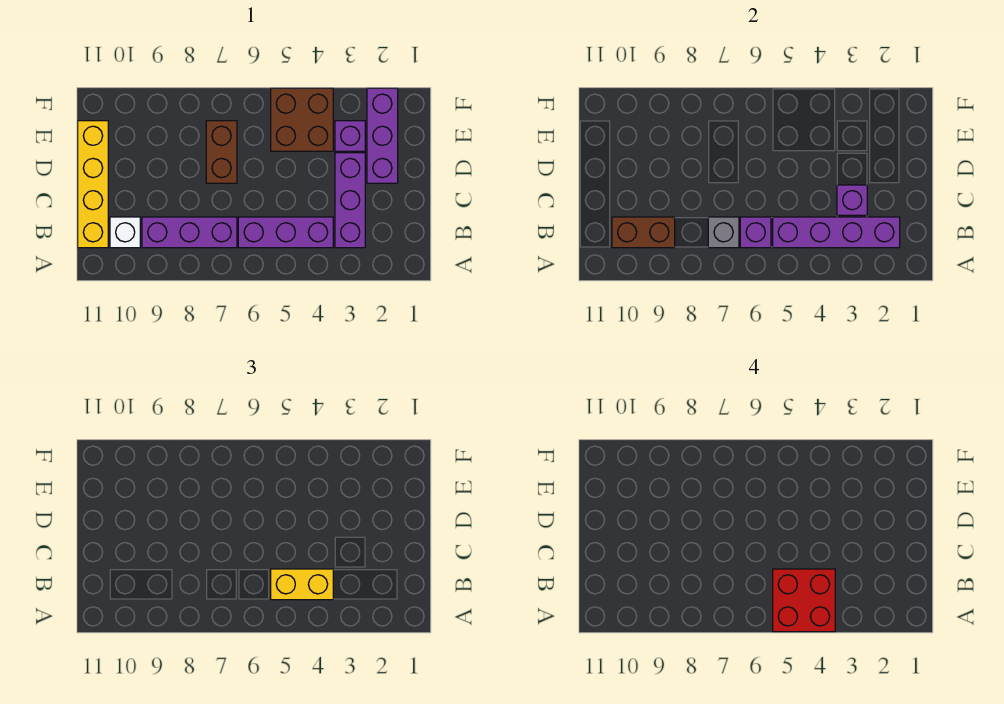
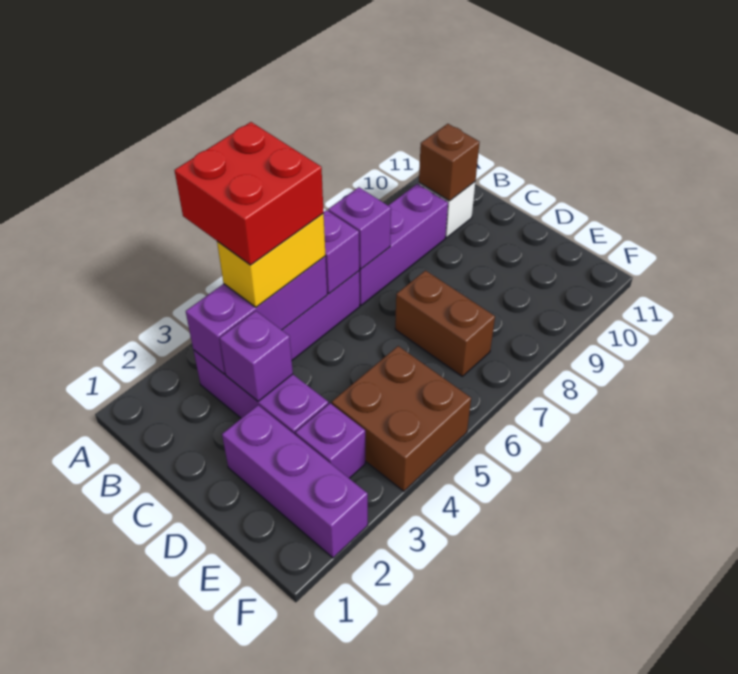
purple 1x4 brick [773,217,900,248] -> purple 1x3 brick [186,256,327,374]
grey 1x1 brick [708,217,739,248] -> purple 1x1 brick [328,187,391,269]
brown 1x2 brick [612,217,675,248] -> brown 1x1 brick [419,124,480,201]
yellow 1x4 brick [78,121,108,248] -> none

